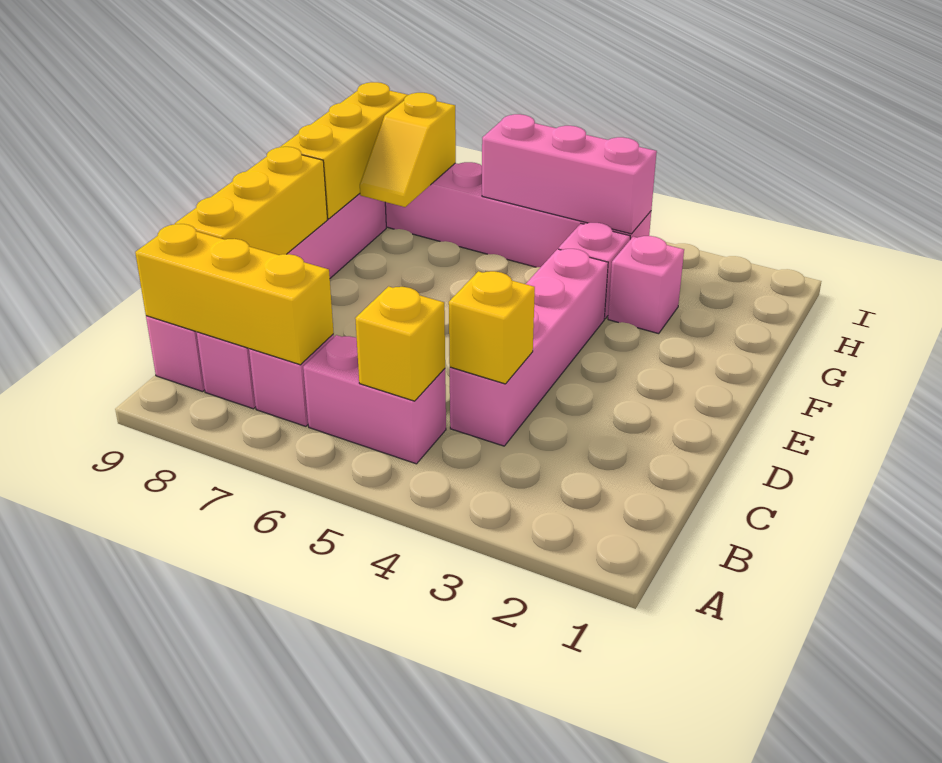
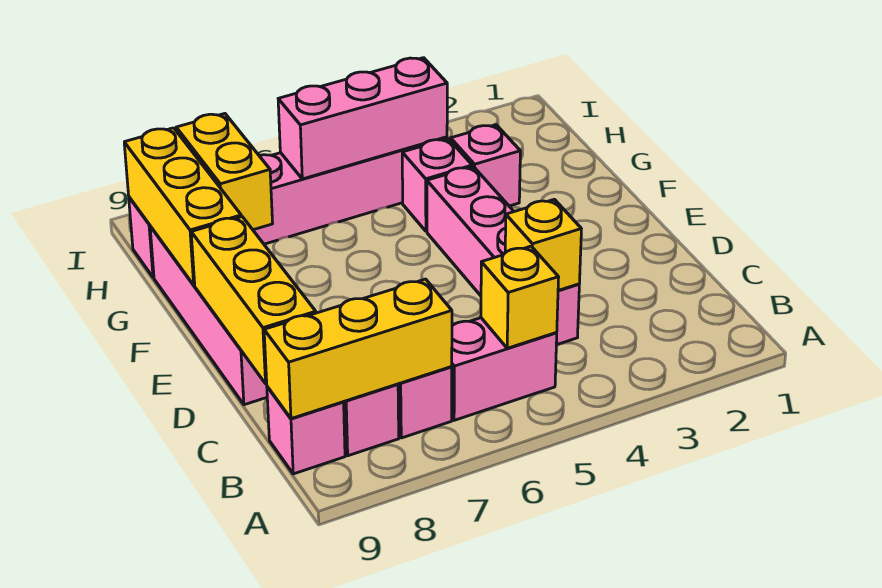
yellow 1x2 slope [360,93,456,207] -> yellow 1x2 brick [176,114,273,230]

